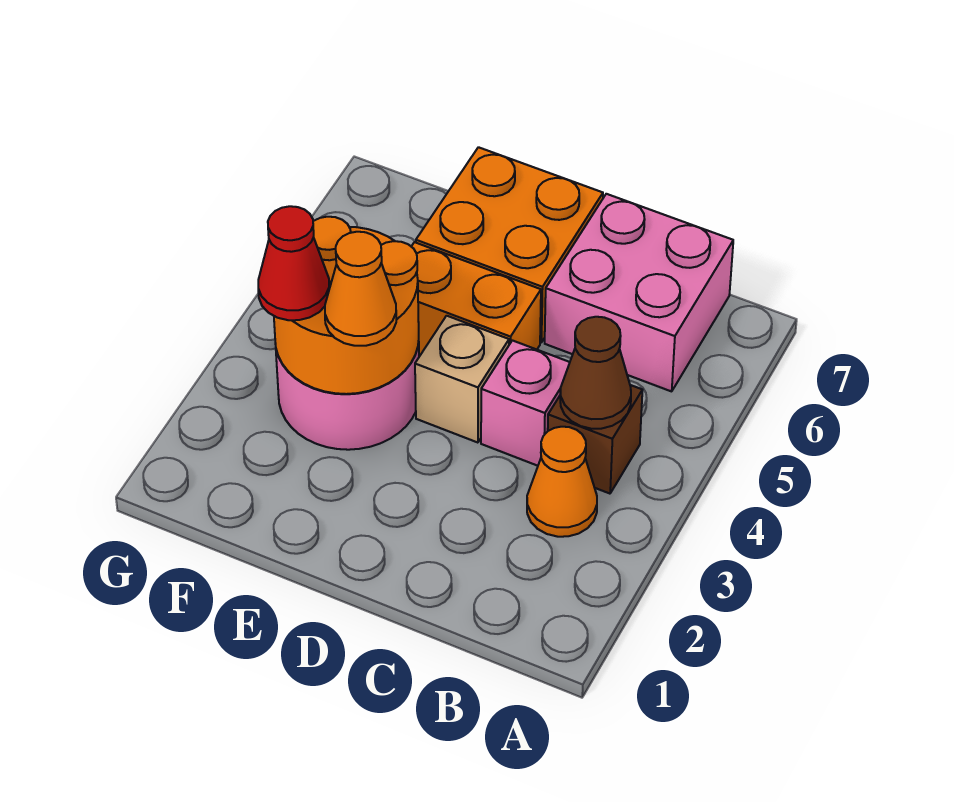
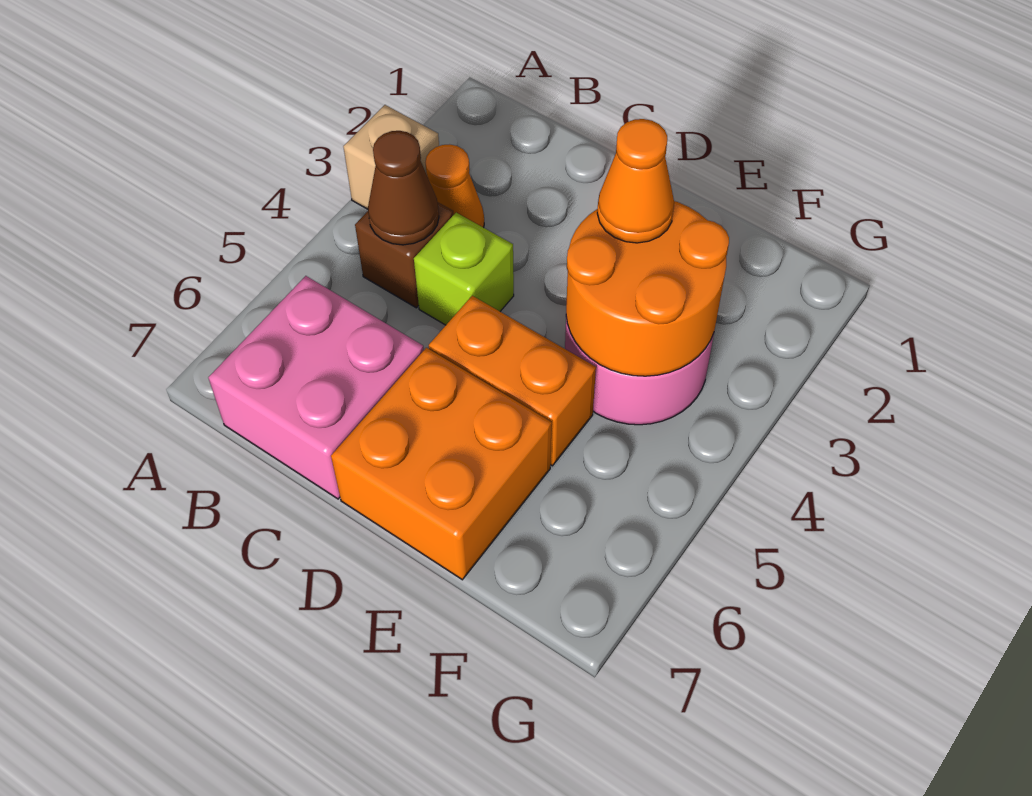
pink 1x1 brick [481,340,570,466] -> lime 1x1 brick [414,213,514,325]
tan 1x1 brick [415,316,509,443] -> tan 1x1 brick moved to [343,105,439,209]
red 1x1 cone [258,206,330,320] -> none

